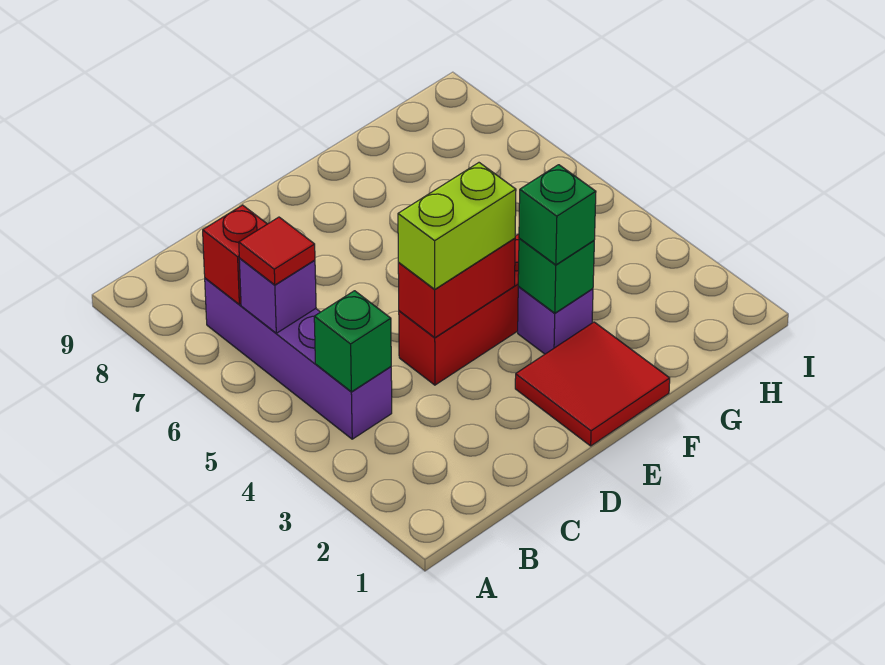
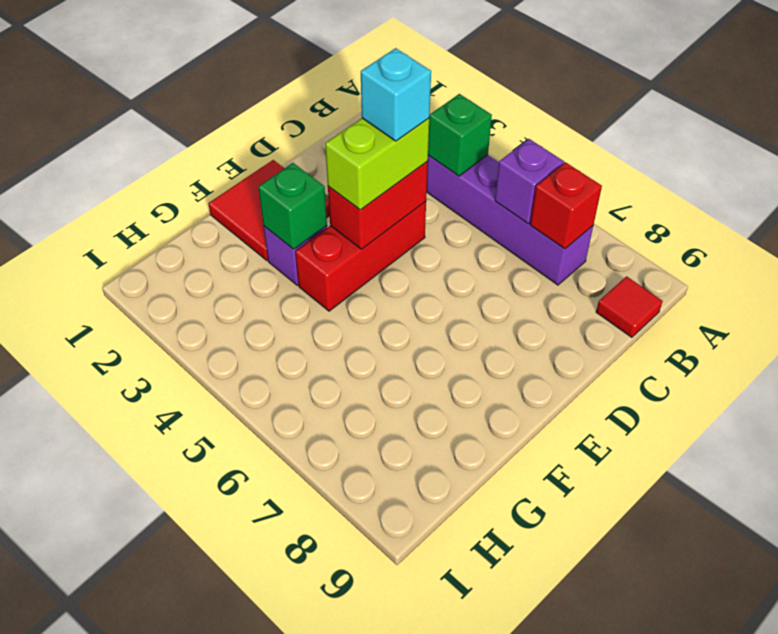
red 1x1 tile [239,217,315,285] -> red 1x1 tile moved to [596,276,663,337]
none -> cyan 1x1 brick [361,48,431,141]
green 1x1 brick [519,165,596,265] -> none

